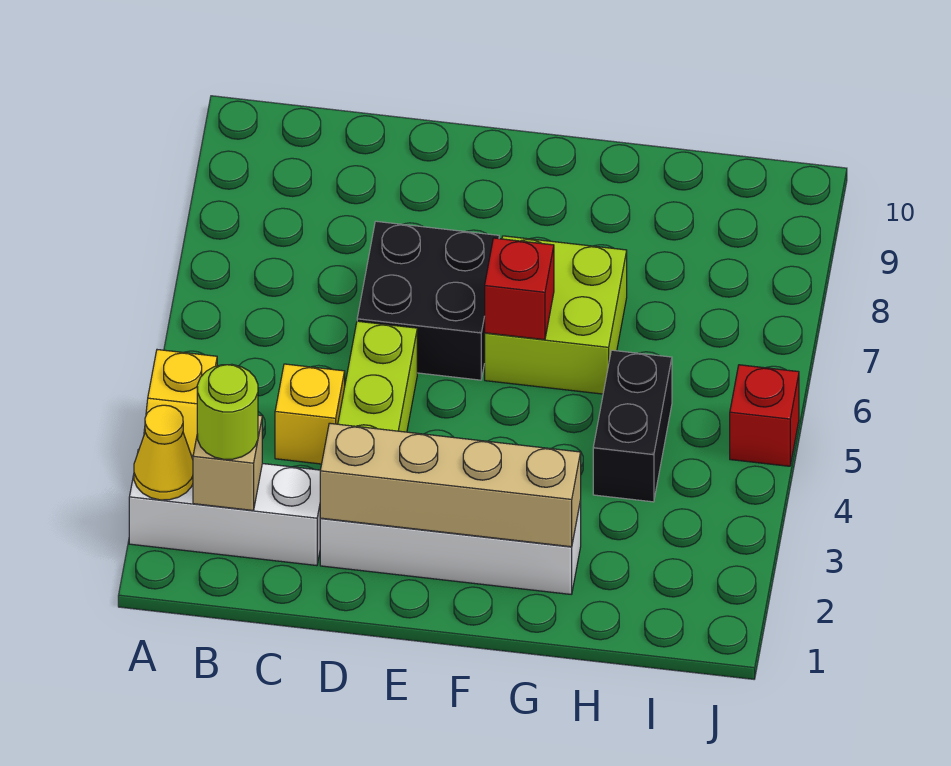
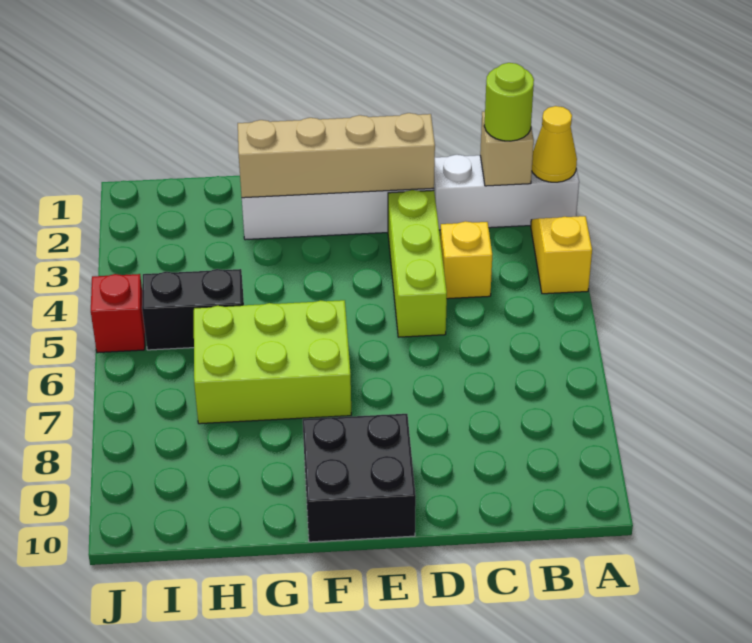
black 2x2 brick [357,221,499,380] -> black 2x2 brick moved to [303,414,416,542]
lime 2x2 brick [485,236,627,394] -> lime 2x3 brick [194,300,351,424]
red 1x1 brick [485,238,554,340] -> none
black 1x2 brick [593,350,672,502] -> black 1x2 brick turned to [142,269,244,350]

